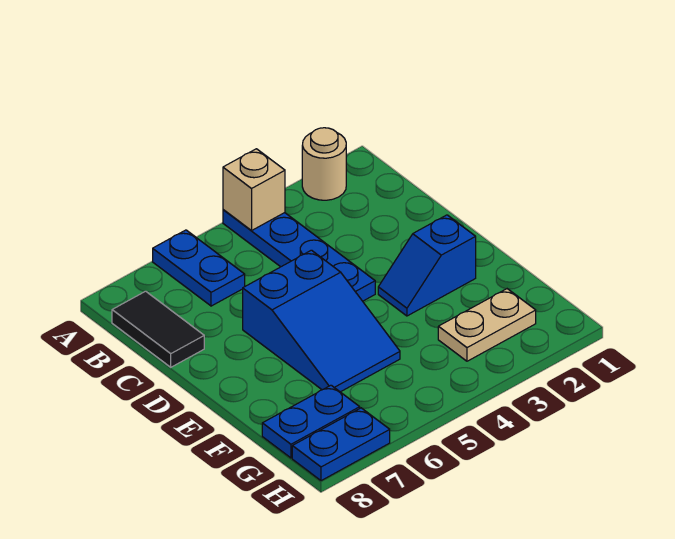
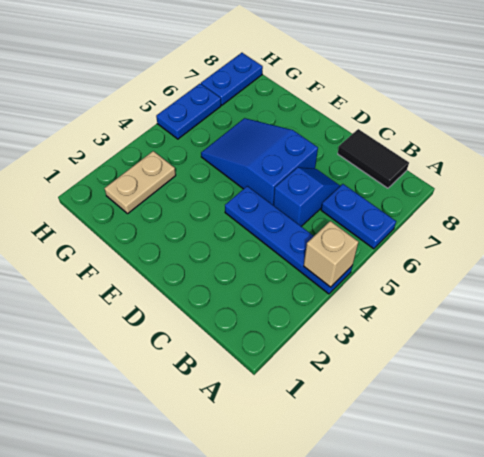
tan 1x1 round brick [302,128,346,200] -> none
blue 1x2 slope [378,215,476,316] -> blue 1x2 slope moved to [274,167,340,226]
blue 1x2 plate [262,385,360,458] -> blue 1x2 plate moved to [156,84,221,139]

